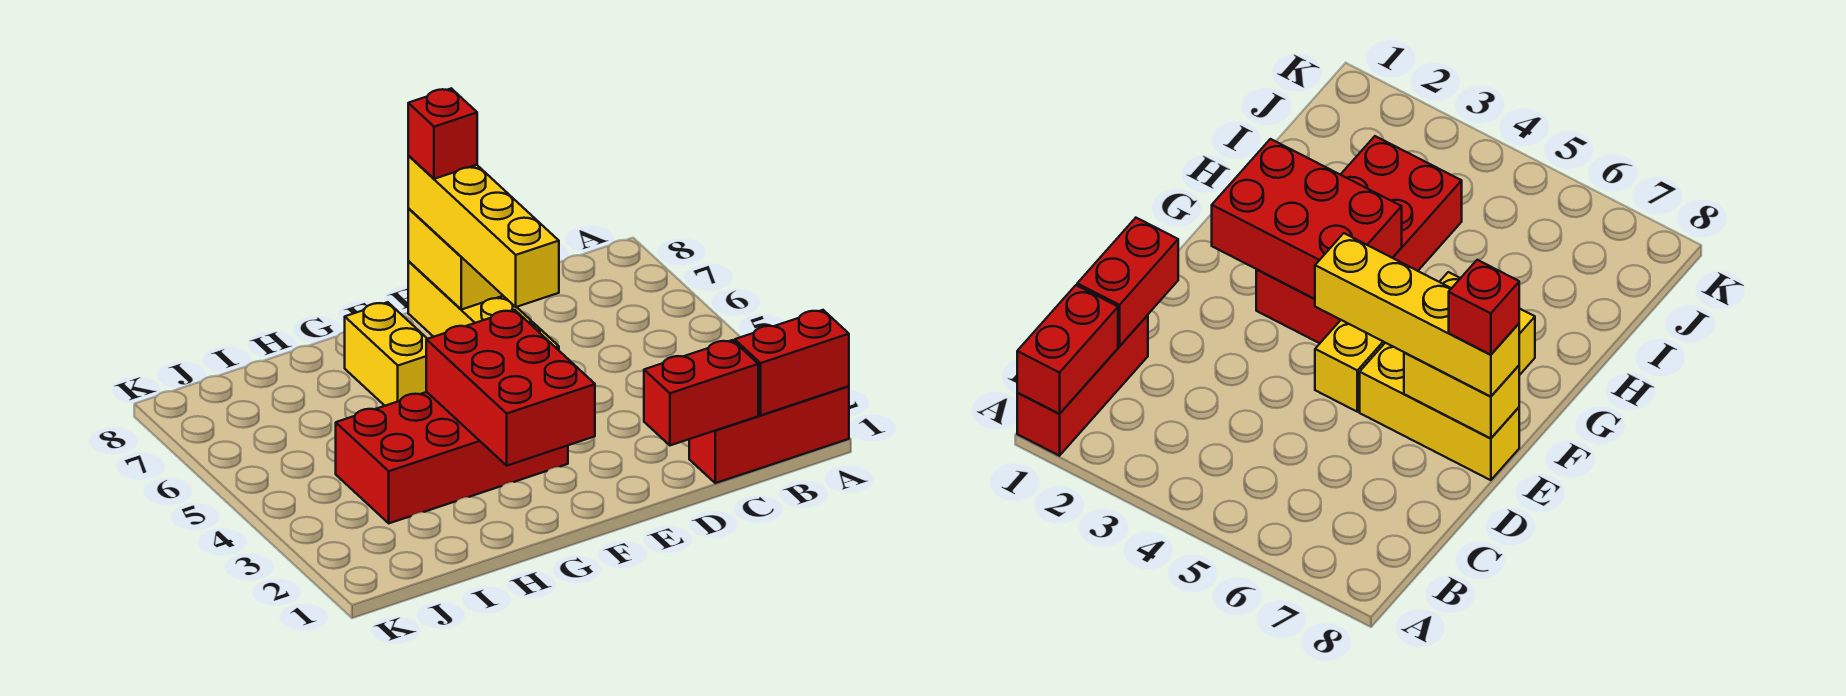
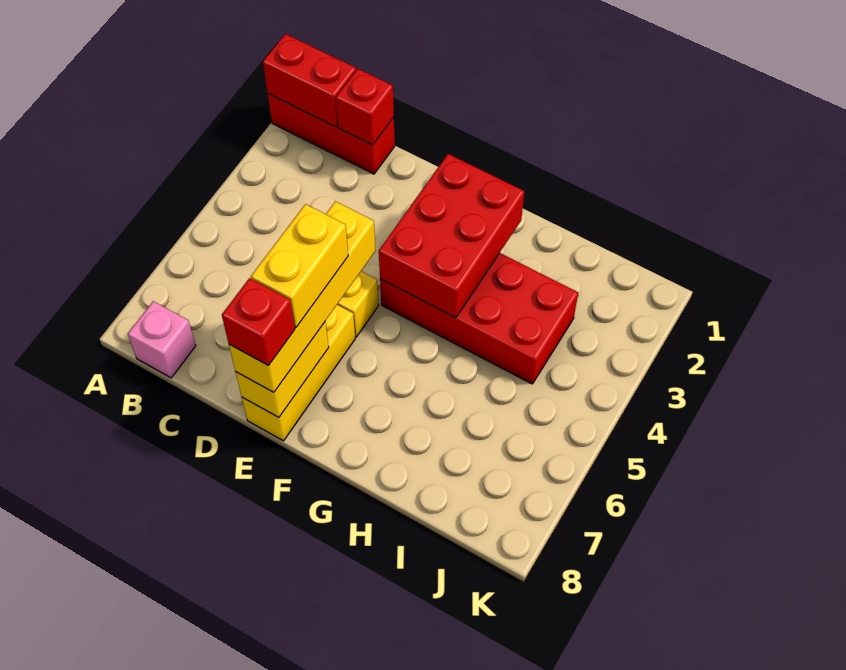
none -> pink 1x1 brick [128,301,196,378]
red 1x2 brick [644,340,758,445] -> red 1x1 brick [336,69,394,145]
yellow 1x2 brick [345,302,427,406] -> yellow 1x2 brick moved to [251,204,348,327]

